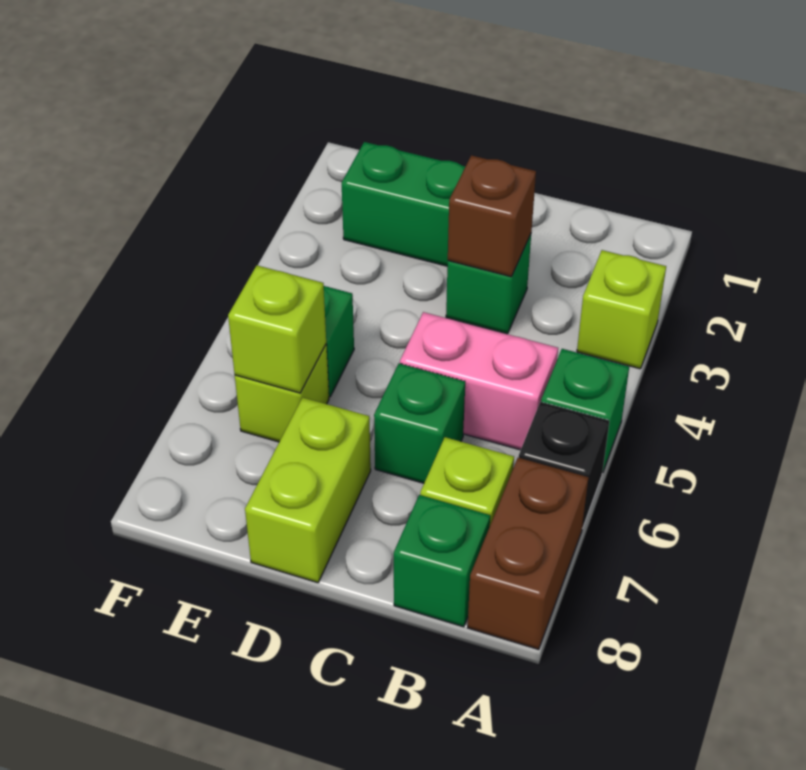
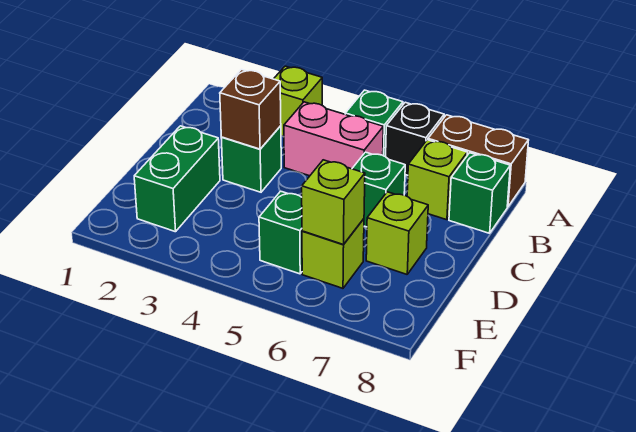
pink 1x2 brick [400,312,558,450] -> pink 1x2 brick turned to [284,102,383,176]
lime 1x2 brick [245,397,371,583] -> lime 1x1 brick [366,192,428,274]

